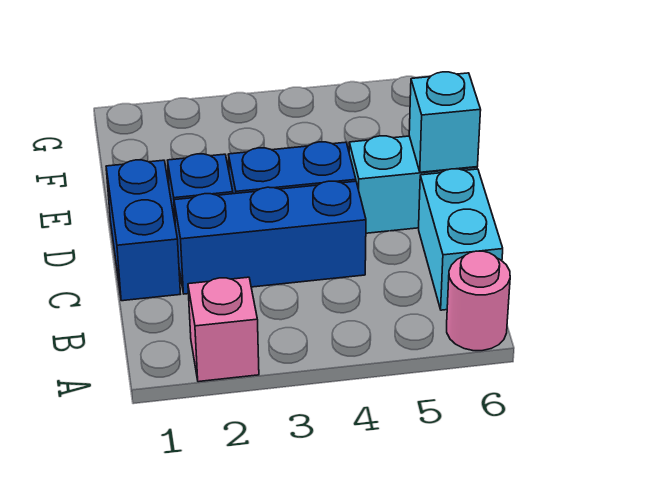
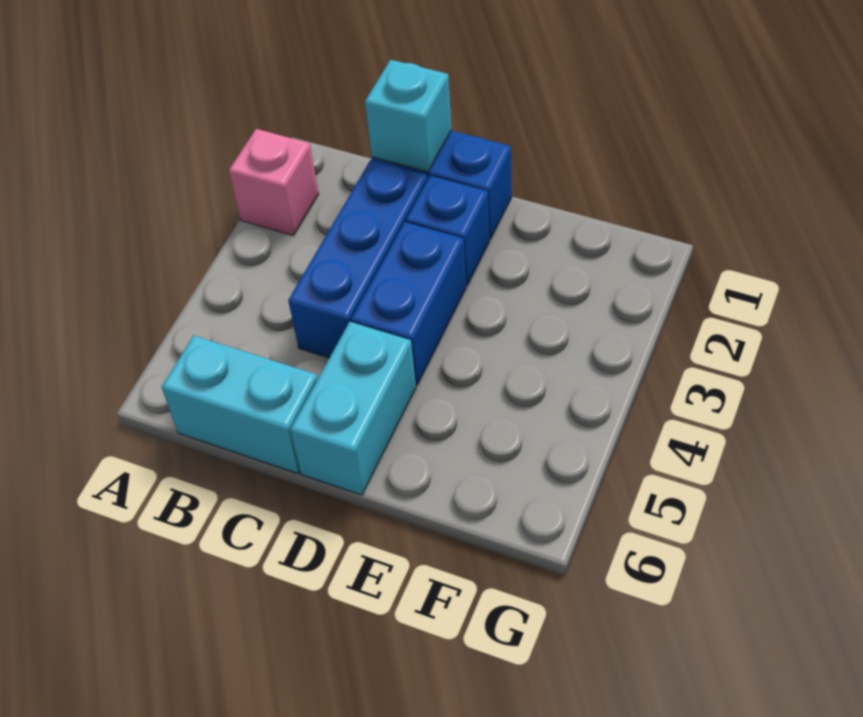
pink 1x1 round brick [447,251,510,351] -> none
cyan 1x1 brick [409,72,481,172] -> cyan 1x1 brick moved to [365,60,451,172]

